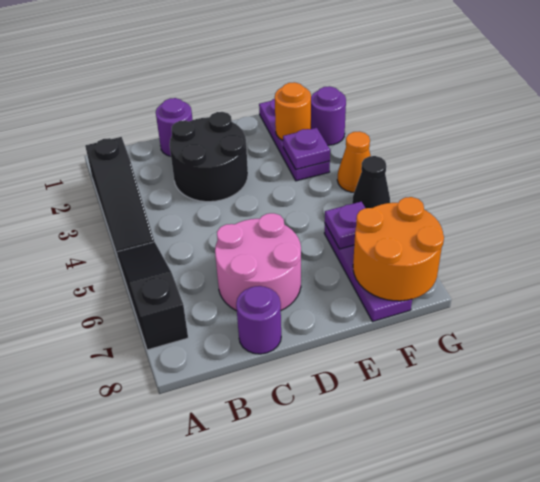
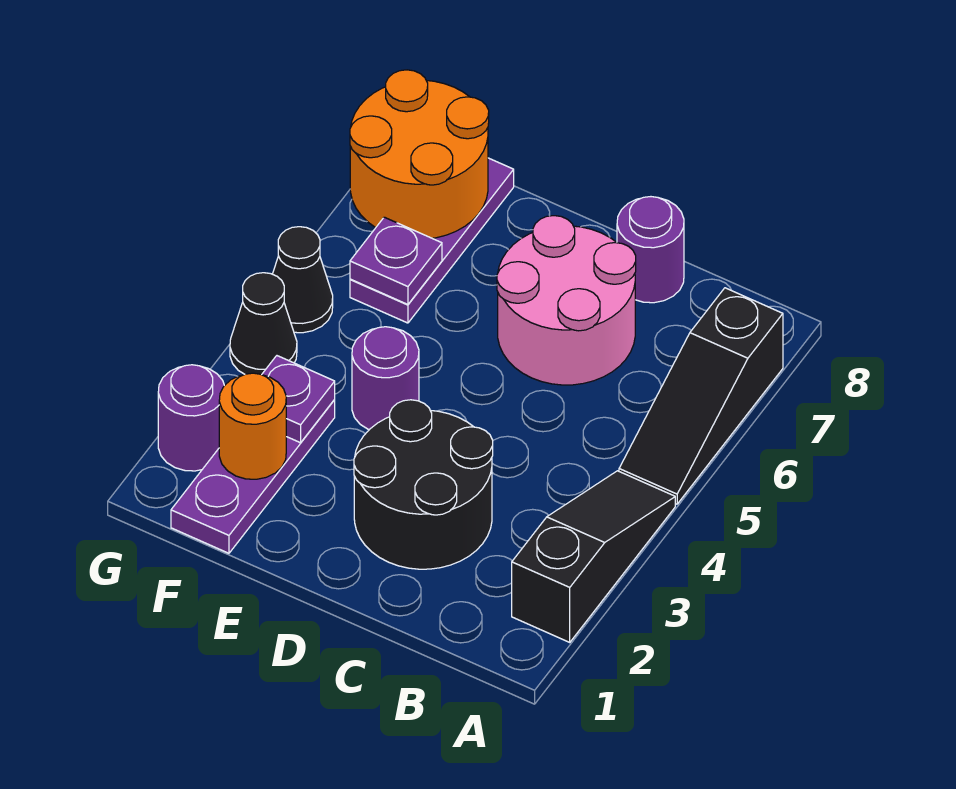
purple 1x1 round brick [156,98,192,156] -> purple 1x1 round brick moved to [352,327,419,430]
orange 1x1 cone [337,131,370,192] -> black 1x1 cone [230,273,297,375]

